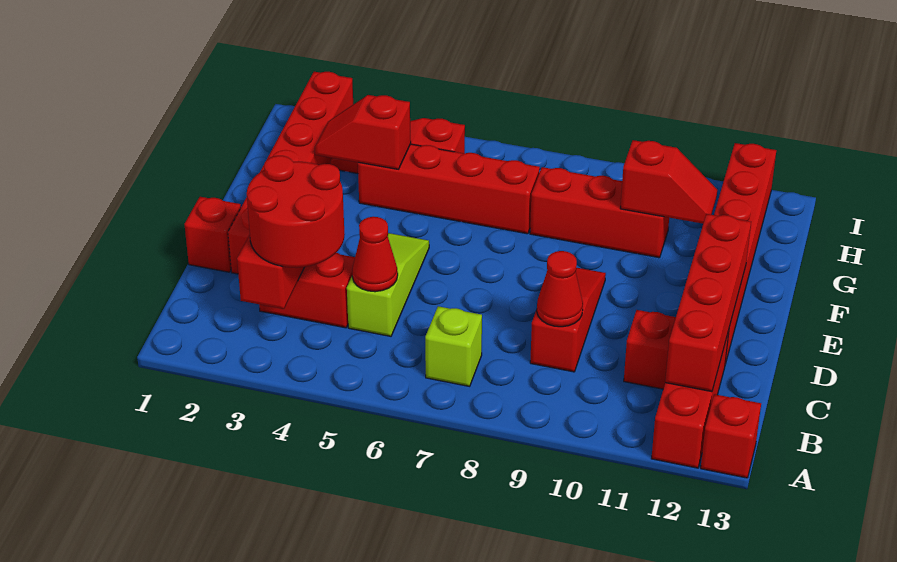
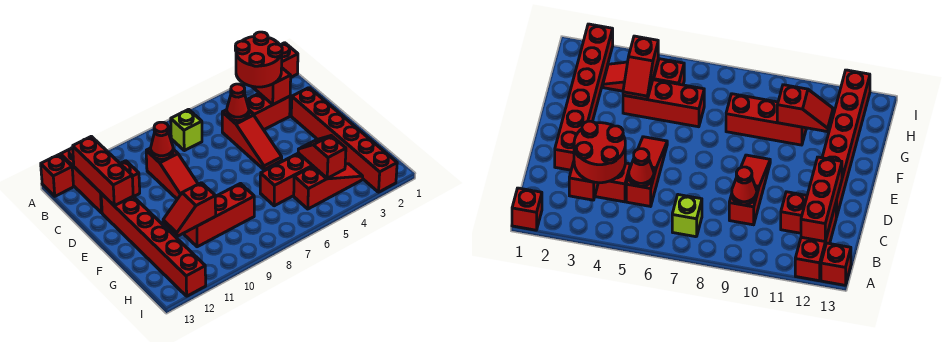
red 1x4 brick [665,214,751,392] -> red 1x3 brick [73,136,133,206]
lime 1x3 slope [347,233,429,336] -> red 1x3 slope [222,110,282,170]
red 1x1 brick [184,197,241,272] -> red 1x1 brick moved to [280,43,298,77]
red 1x2 slope [315,95,411,169] -> red 1x2 slope turned to [298,136,346,178]
red 1x4 brick [358,144,540,234] -> red 1x3 brick [260,153,313,206]

